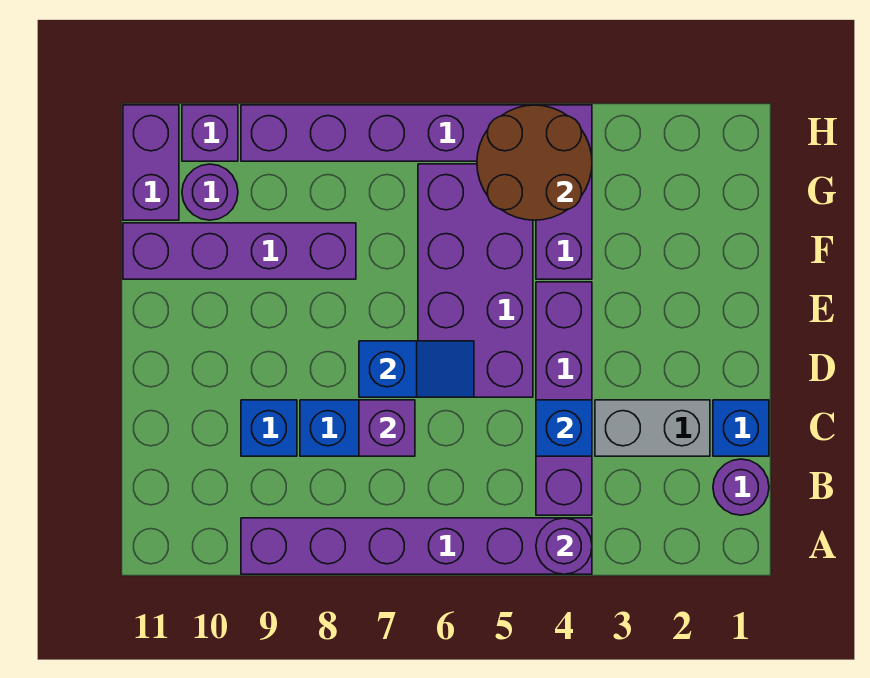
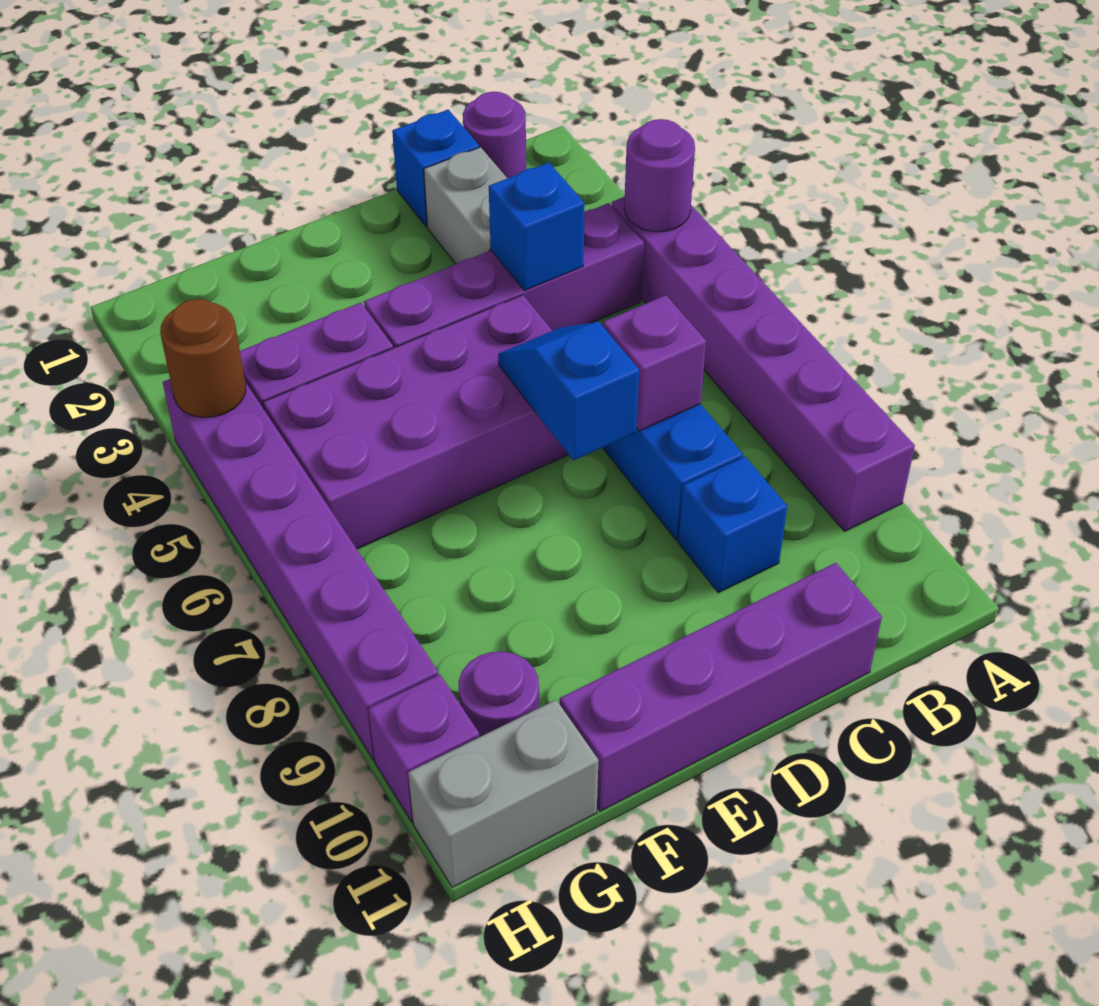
purple 1x4 brick [123,223,356,279] -> purple 1x4 brick turned to [560,563,882,811]
brown 2x2 round brick [477,105,592,220] -> brown 1x1 round brick [160,299,246,417]
purple 1x2 brick [123,105,179,220] -> grey 1x2 brick [408,700,599,887]

